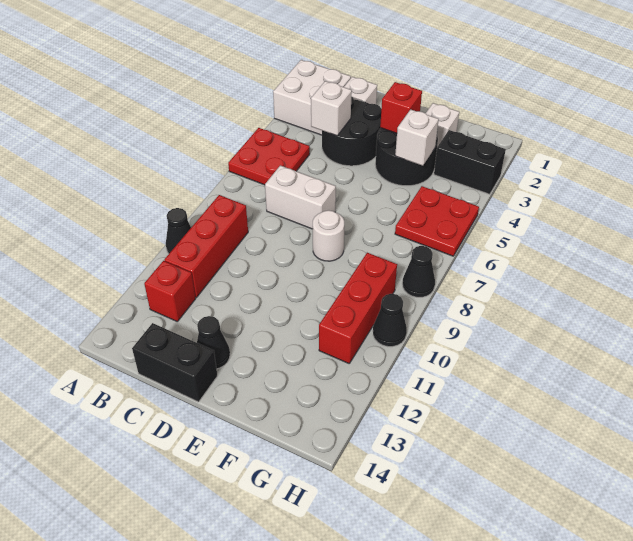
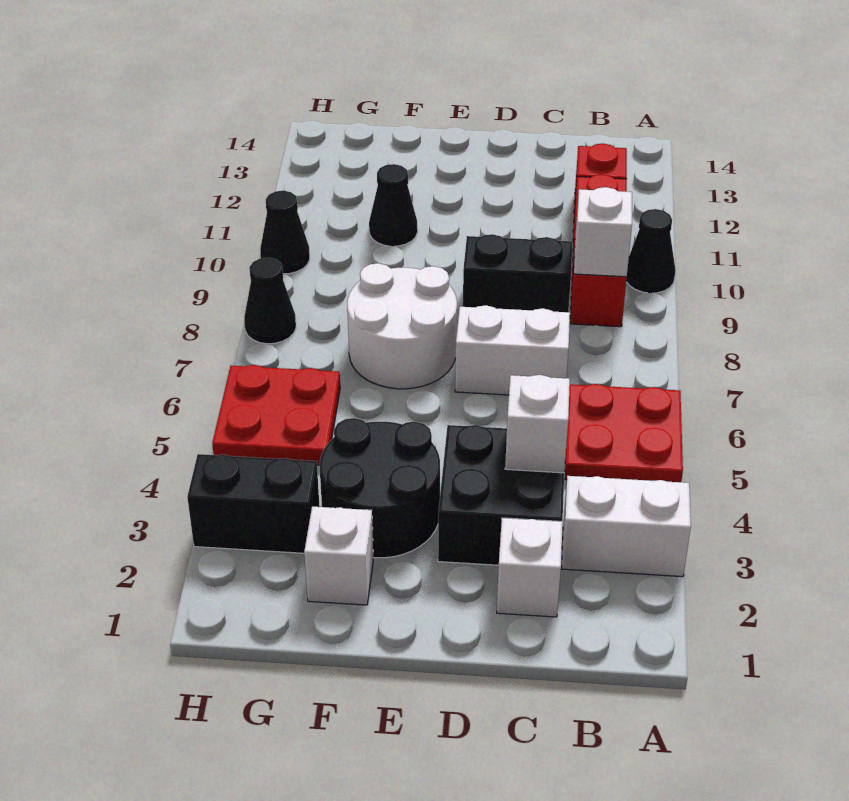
white 2x2 brick [273,60,351,135] -> white 1x2 brick [562,476,691,577]
black 2x2 round brick [322,97,381,166] -> black 2x2 brick [438,425,564,565]
black 1x2 brick [132,323,217,402] -> black 1x2 brick moved to [463,234,572,312]
black 1x1 cone [197,316,230,369] -> black 1x1 cone moved to [369,164,418,246]
red 1x1 brick [380,82,422,133] -> none
white 1x1 round brick [313,210,344,261] -> white 2x2 round brick [347,263,457,389]
white 1x1 brick [395,109,439,166] -> white 1x1 brick moved to [574,187,632,277]
red 1x3 brick [319,253,397,363] -> none

